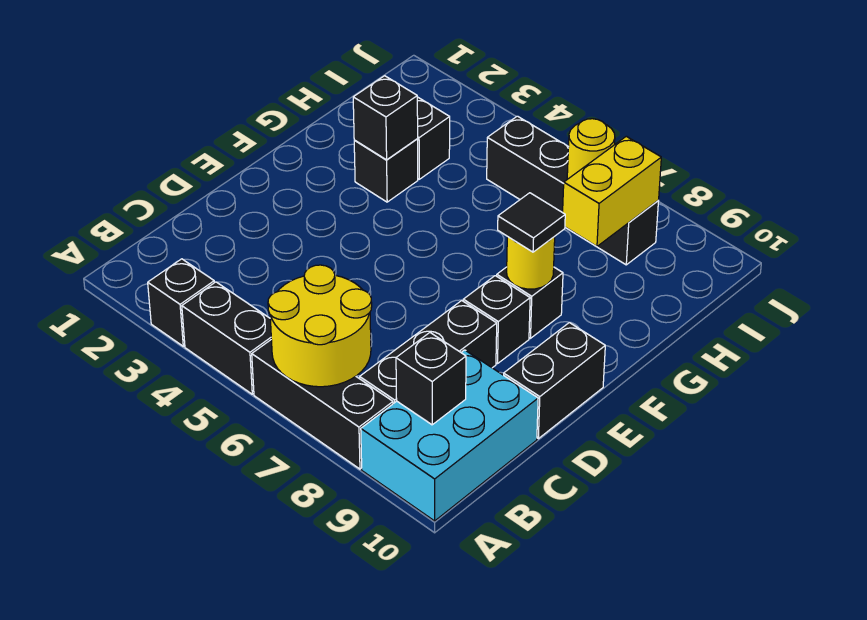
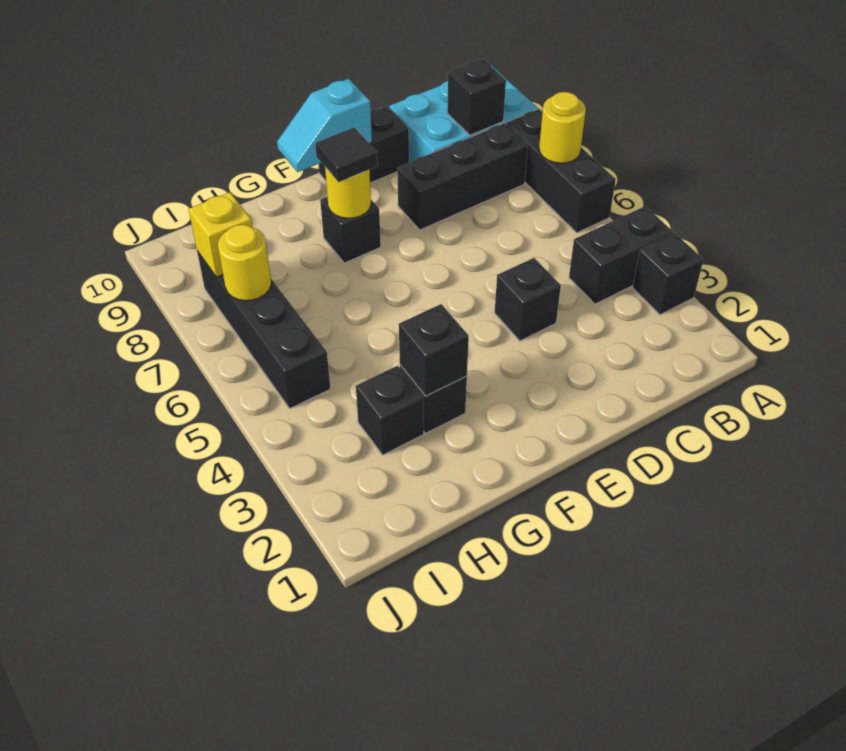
black 1x2 brick [182,282,271,394] -> black 1x2 brick turned to [569,206,673,304]
yellow 2x2 round brick [268,265,372,387] -> yellow 1x1 round brick [539,92,586,163]
black 1x1 brick [463,276,530,364] -> black 1x1 brick moved to [495,258,561,341]
none -> cyan 1x2 slope [277,79,372,172]
yellow 1x2 brick [563,136,661,247] -> yellow 1x1 brick [189,192,252,277]

